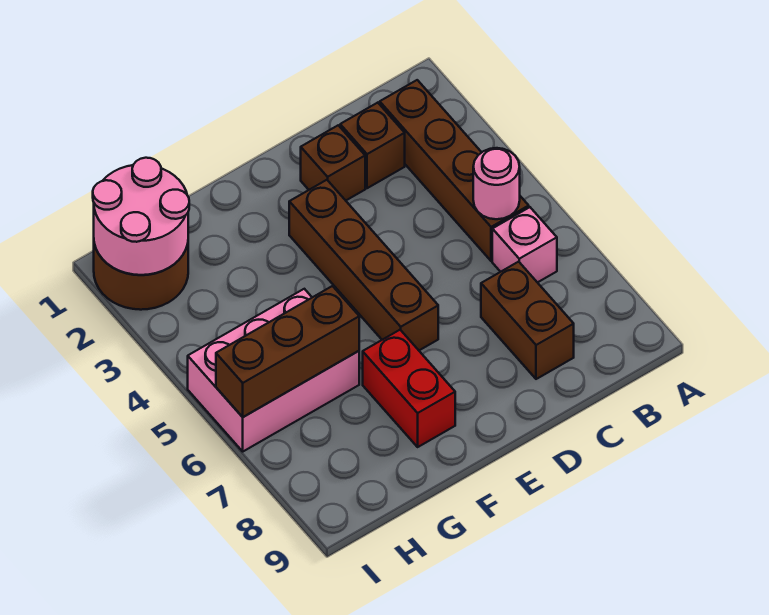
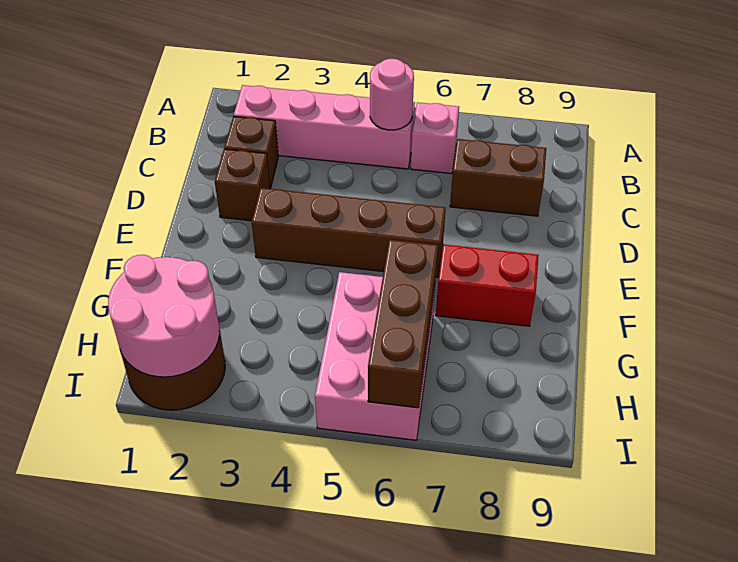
brown 1x4 brick [380,80,529,261] -> pink 1x4 brick [234,85,415,169]

